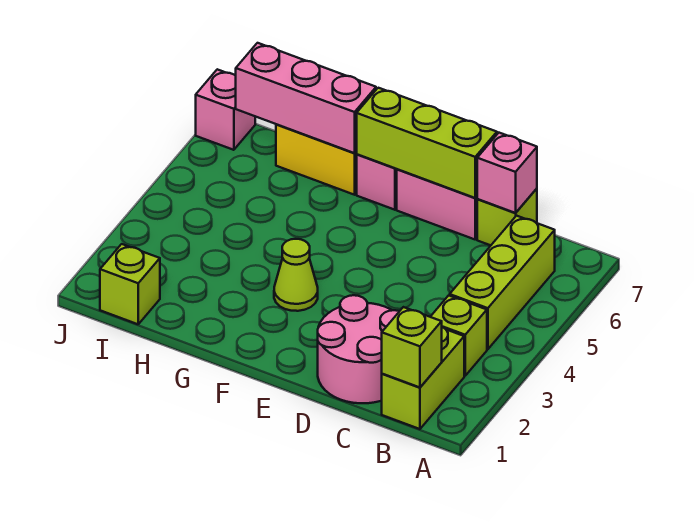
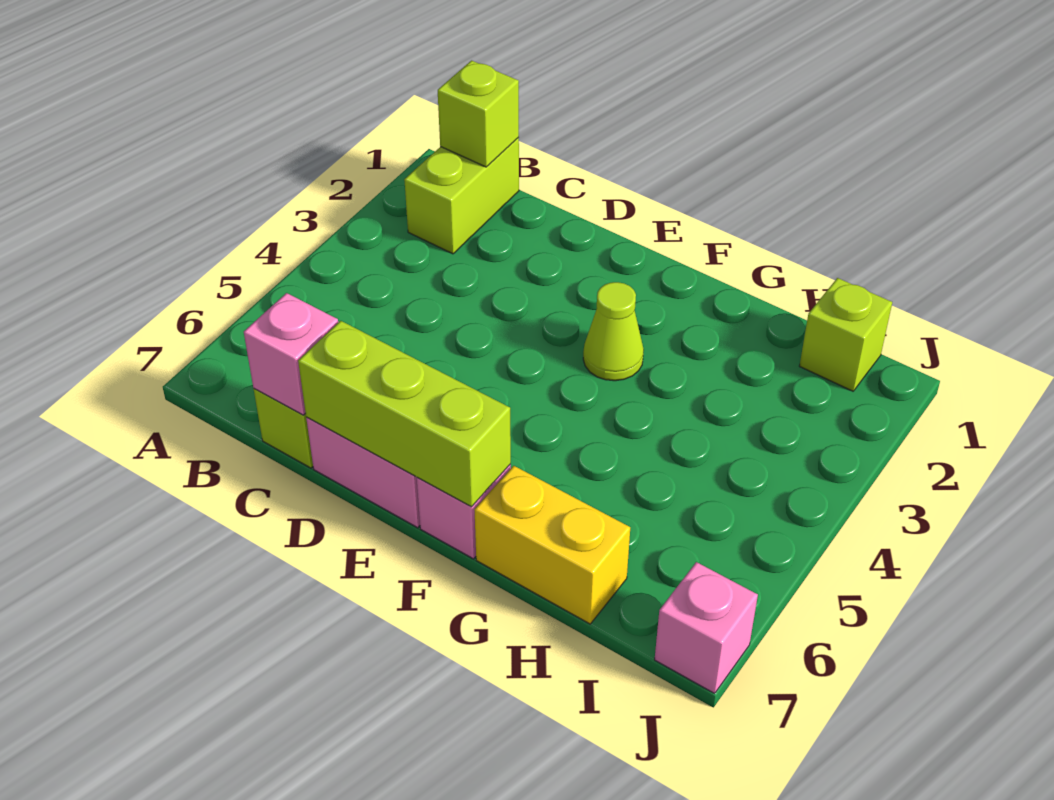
lime 1x1 brick [431,295,487,376] -> none
lime 1x3 brick [450,216,555,349] -> none
pink 2x2 round brick [318,295,399,403] -> none
pink 1x3 brick [236,43,376,153] -> none

